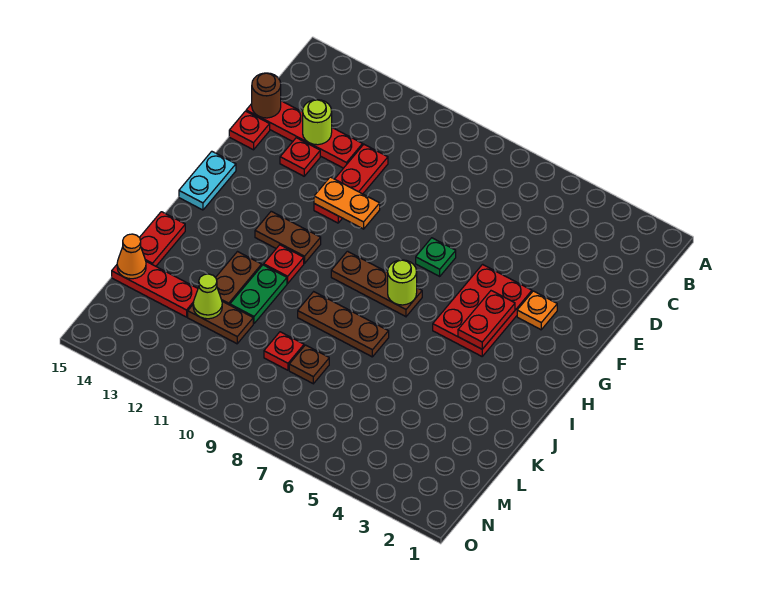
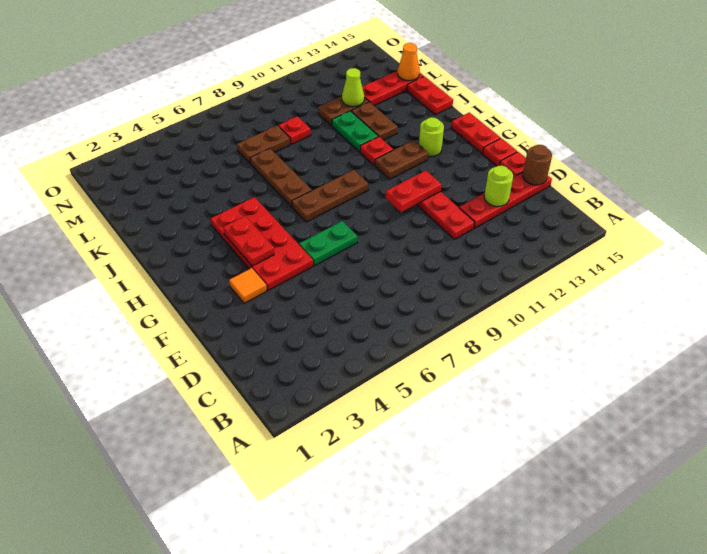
red 1x1 plate [280,138,320,176] -> red 1x1 plate moved to [483,138,517,166]
orange 1x1 plate [517,291,557,330] -> orange 1x1 tile [229,268,267,303]
red 2x3 plate [433,264,532,356] -> red 2x4 plate [211,197,313,291]
green 1x1 plate [416,238,456,276] -> green 1x2 plate [299,221,357,266]
orange 1x2 plate [314,177,380,229] -> red 1x2 plate [386,170,442,212]
cyan 1x2 plate [179,151,236,210] -> red 1x2 plate [451,112,500,154]
lime 1x1 round brick [388,260,417,305] -> lime 1x1 round brick moved to [419,117,444,157]
brown 1x3 plate [298,292,389,357] -> brown 1x3 plate turned to [250,148,312,207]
brown 1x1 plate [289,345,329,384] -> brown 1x2 plate [237,126,291,164]

